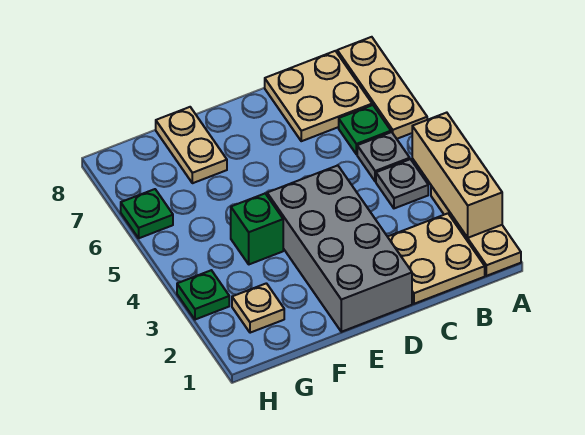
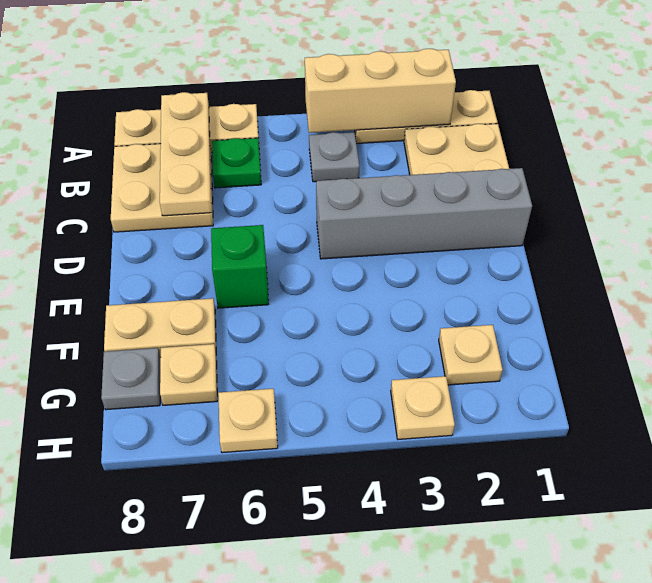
none -> tan 1x3 plate [160,92,211,216]
grey 1x1 plate [357,132,410,182] -> grey 1x1 plate moved to [101,348,160,410]
grey 2x4 brick [267,165,412,332] -> grey 1x4 brick [316,168,532,259]
green 1x1 brick [231,194,283,264] -> green 1x1 brick moved to [211,225,269,308]
none -> tan 1x1 plate [160,344,217,405]
green 1x1 plate [177,270,229,320] -> tan 1x1 plate [391,376,455,439]
green 1x1 plate [121,189,173,238] -> tan 1x1 plate [218,389,278,453]

